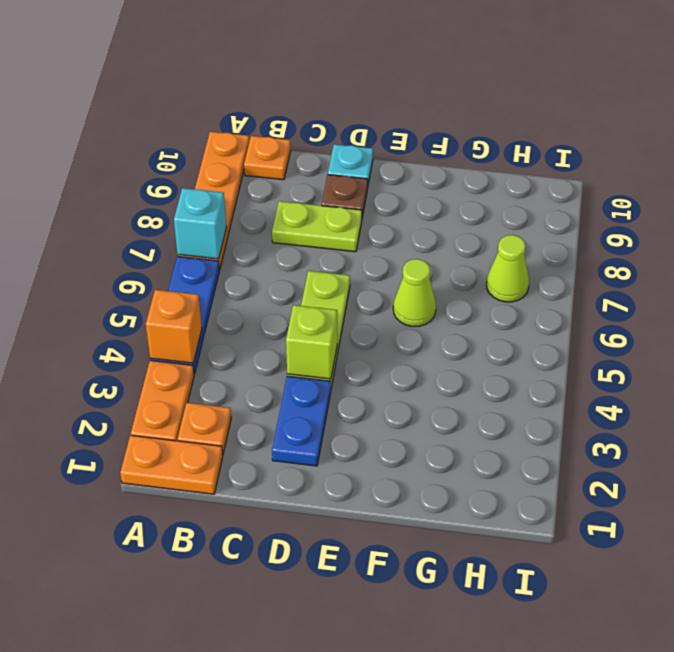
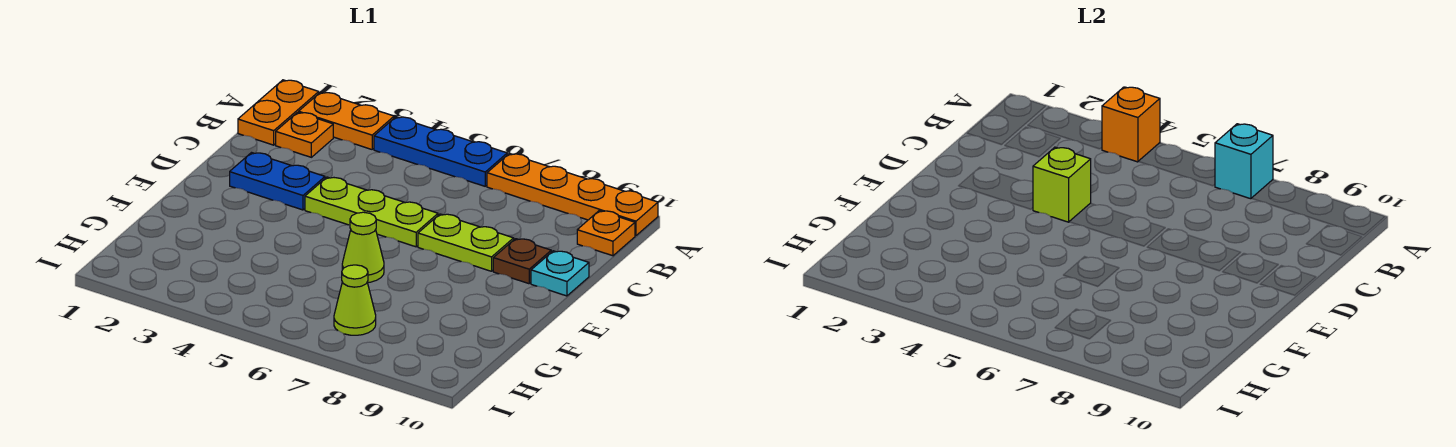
lime 1x2 plate [272,201,362,252] -> lime 1x2 plate turned to [418,214,514,271]

